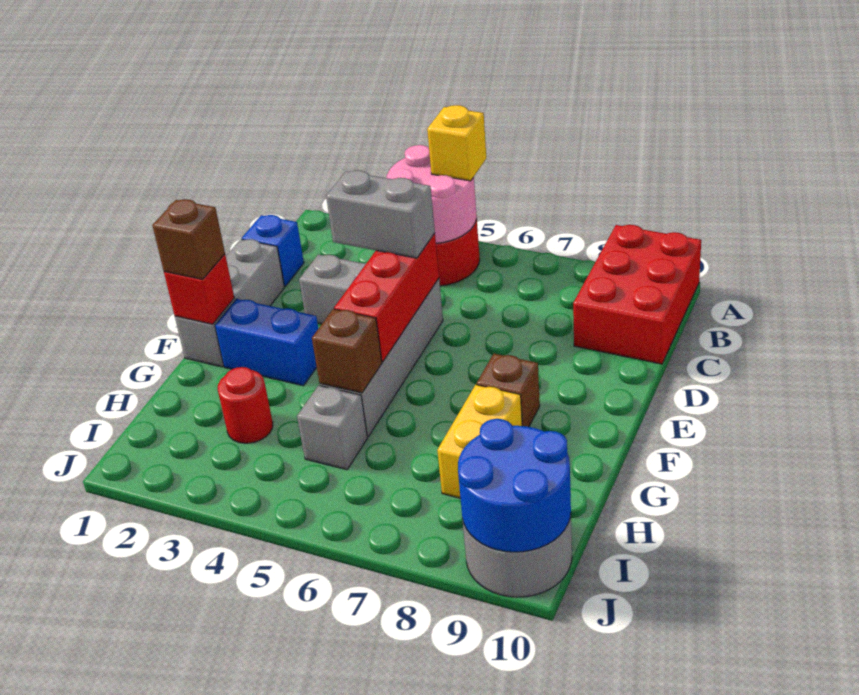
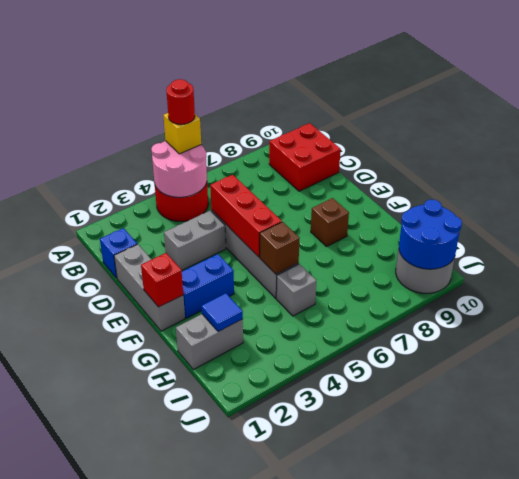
red 2x3 brick [573,225,701,364] -> red 2x2 brick [269,123,341,191]
grey 1x2 brick [326,170,435,258] -> grey 1x2 brick moved to [176,314,243,370]
brown 1x1 brick [152,199,225,279] -> none
yellow 1x2 brick [437,385,522,498] -> none
none -> blue 1x1 tile [201,293,243,332]
red 1x1 round brick [218,367,273,443] -> red 1x1 round brick moved to [166,79,195,125]

